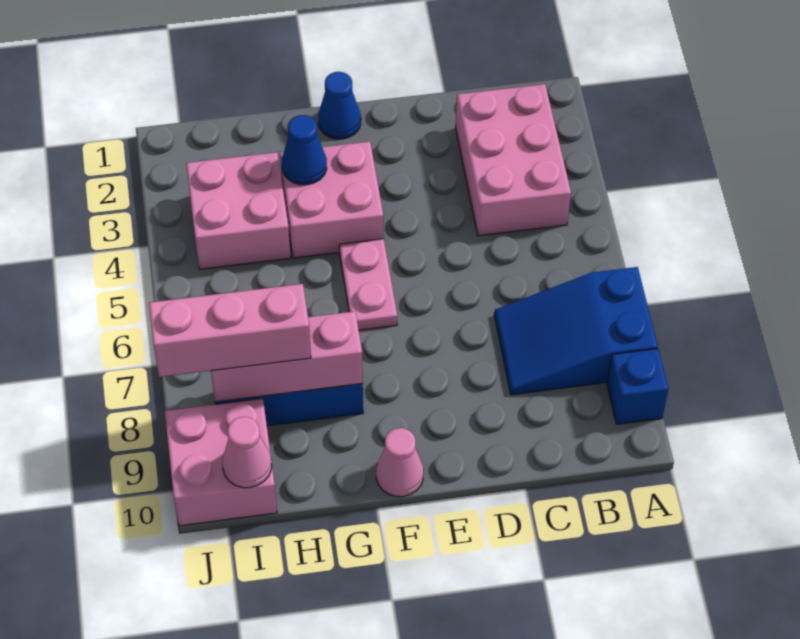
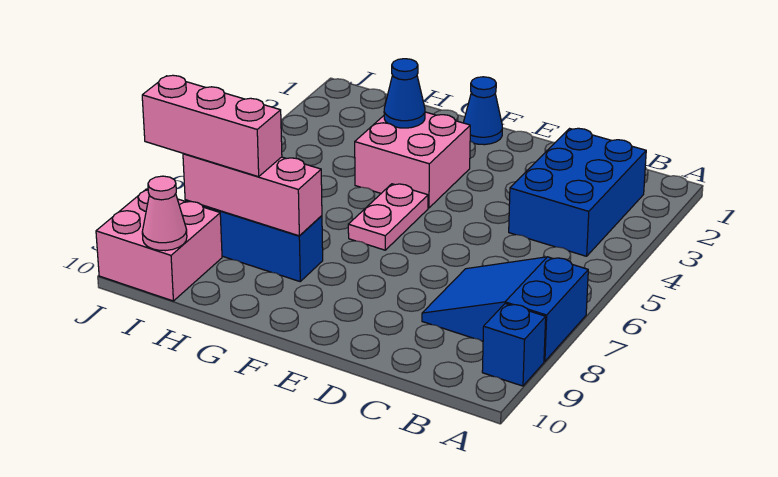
pink 2x3 brick [456,84,571,236] -> blue 2x3 brick [509,128,646,256]
pink 1x1 cone [376,428,424,497] -> none
pink 2x2 brick [186,152,291,269] -> none

